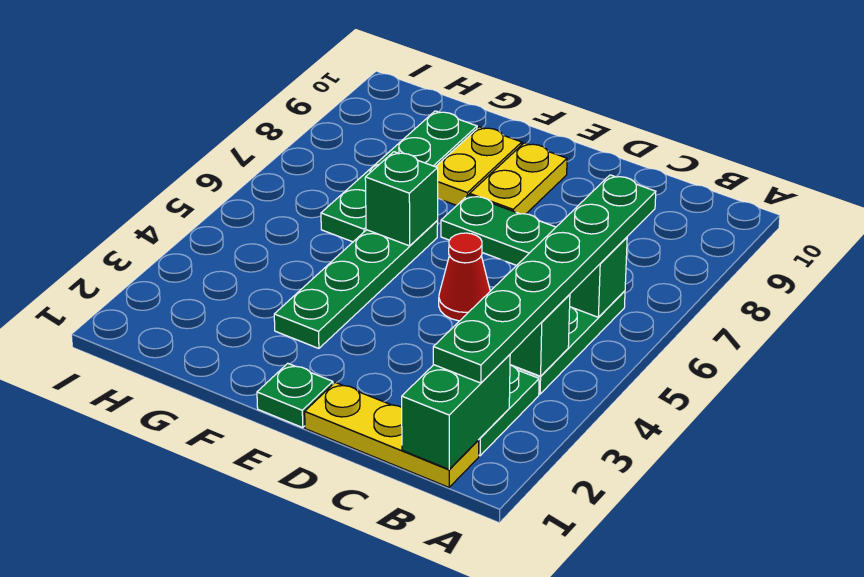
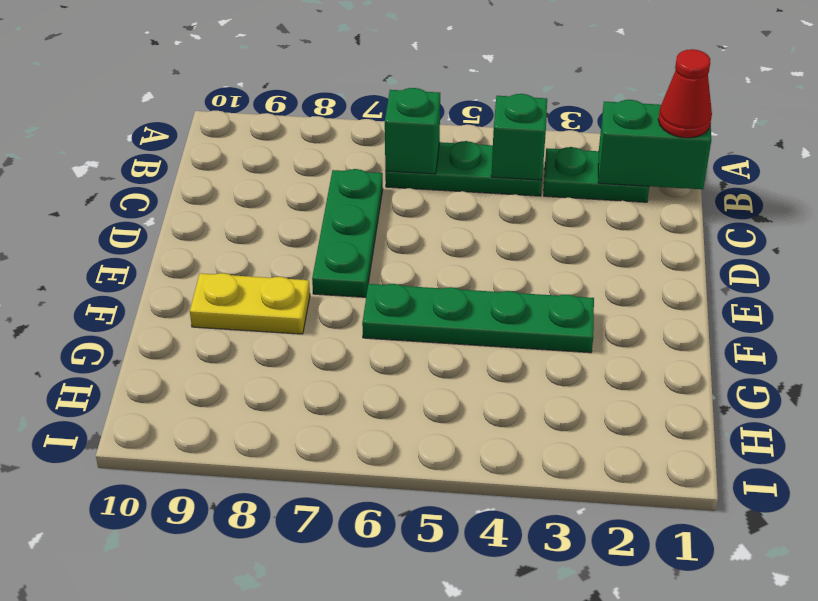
yellow 1x3 plate [305,382,479,487] -> none
green 1x6 plate [433,175,656,383] -> none
red 1x1 cone [439,233,490,321] -> red 1x1 cone moved to [658,49,712,138]
green 1x1 plate [257,363,333,428] -> none
yellow 1x2 plate [470,143,567,214] -> none
green 1x1 brick [365,152,438,246] -> none
green 1x4 plate [321,111,477,242] -> none

